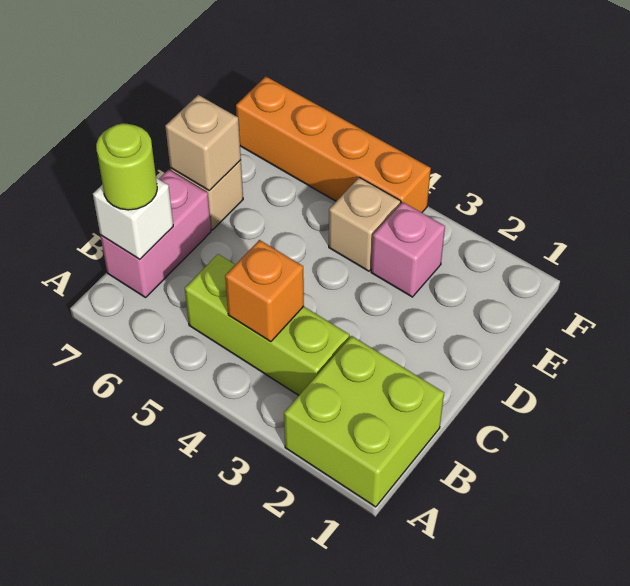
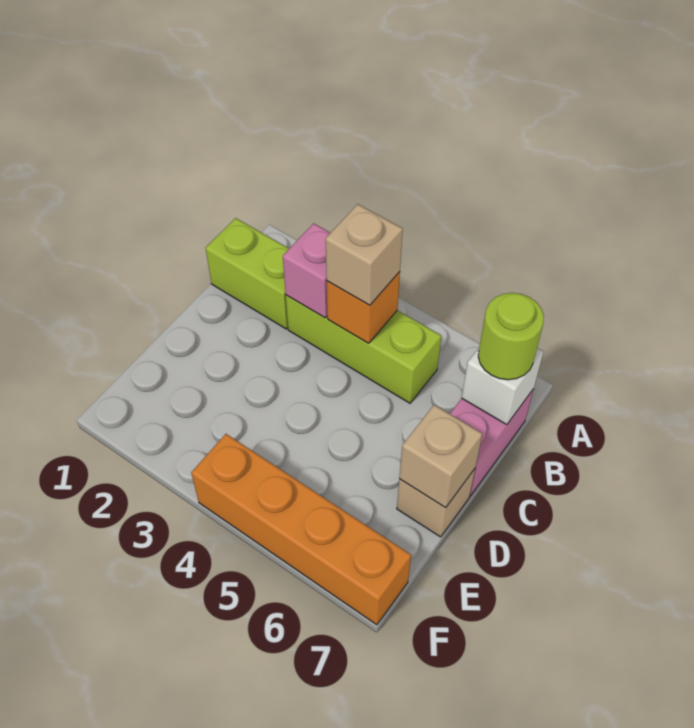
lime 2x2 brick [284,336,444,507] -> lime 1x2 brick [206,218,289,329]
pink 1x1 brick [371,202,445,297] -> pink 1x1 brick moved to [283,223,330,318]
tan 1x1 brick [329,177,401,271] -> tan 1x1 brick moved to [326,204,403,305]

